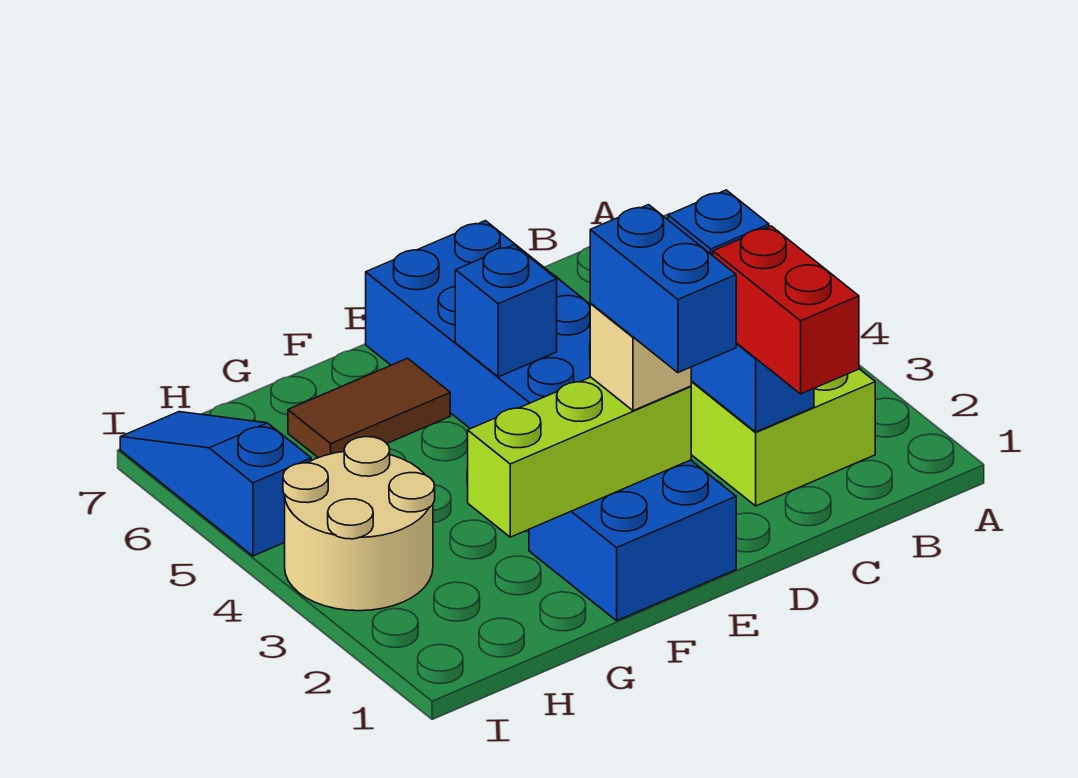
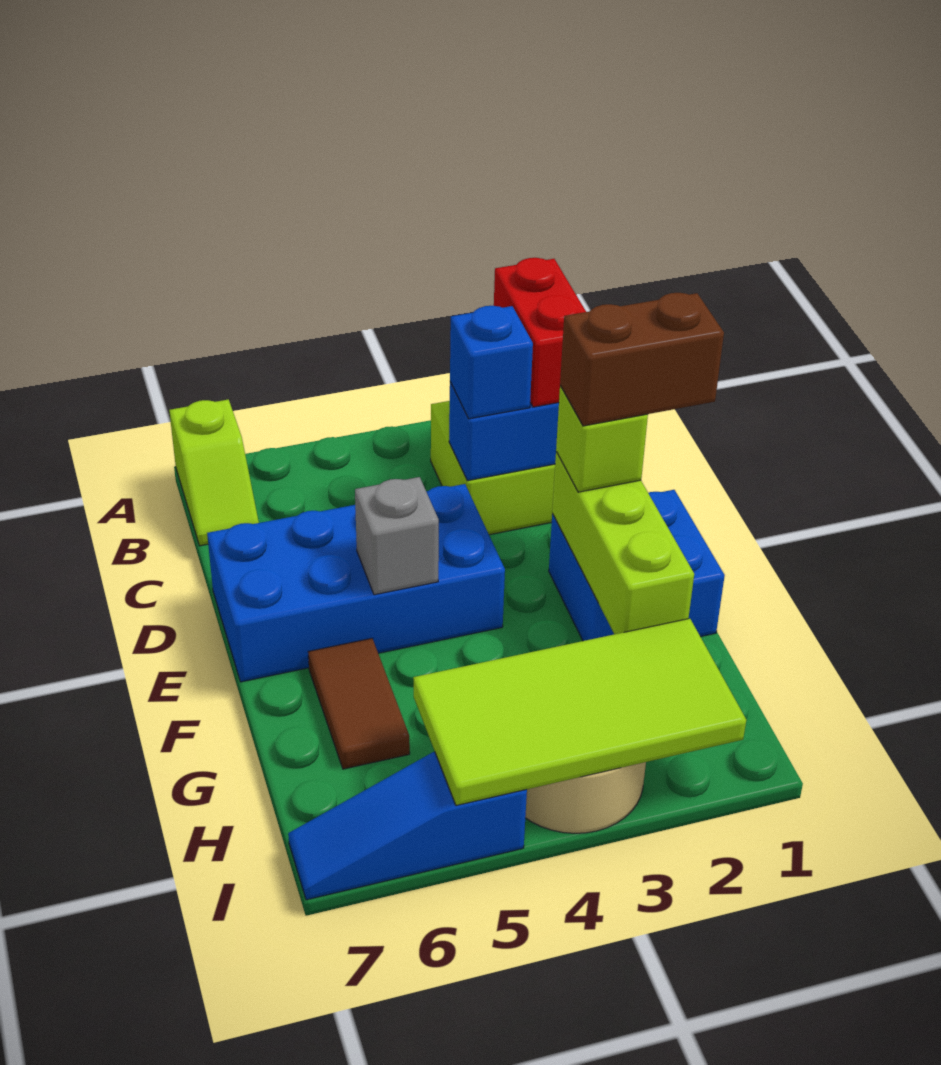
none -> lime 1x2 slope [169,399,259,546]
red 1x2 brick [713,226,859,394] -> red 1x2 brick turned to [494,258,586,407]
blue 1x2 brick [590,205,736,373] -> brown 1x2 brick [560,293,724,426]
tan 1x1 brick [590,304,691,411] -> lime 1x1 brick [556,386,648,492]
blue 1x1 brick [455,245,557,377] -> grey 1x1 brick [355,477,439,595]
none -> lime 2x4 tile [413,618,747,806]

